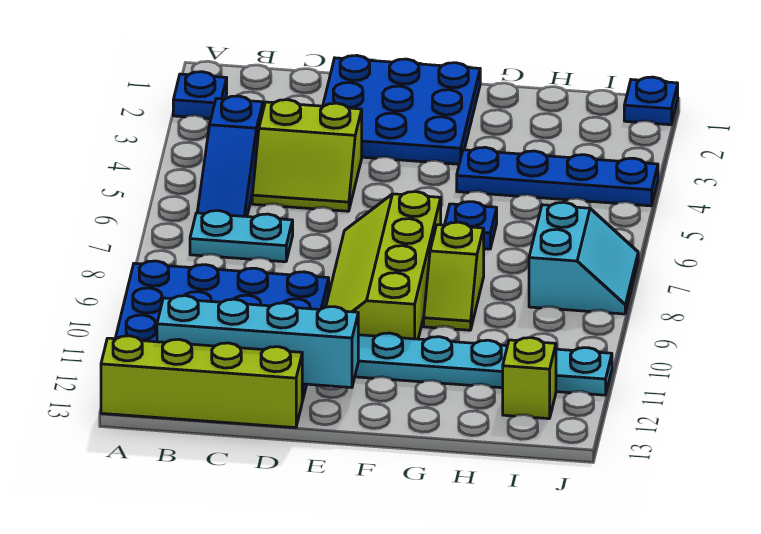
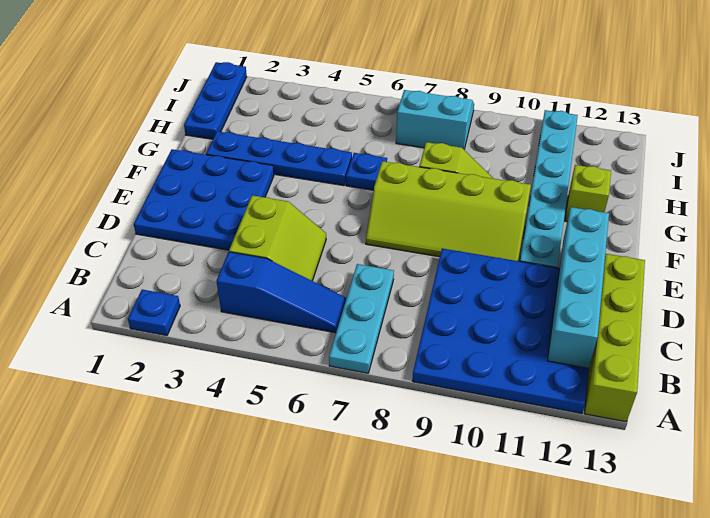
cyan 1x2 plate [190,211,293,262] -> cyan 1x3 plate [329,264,394,373]
blue 1x4 plate [457,147,658,206] -> blue 1x4 plate turned to [206,131,352,186]
lime 1x1 brick [503,338,556,419] -> lime 1x1 brick moved to [565,165,611,221]
blue 1x1 plate [624,77,678,125] -> blue 1x3 plate [184,62,247,139]

